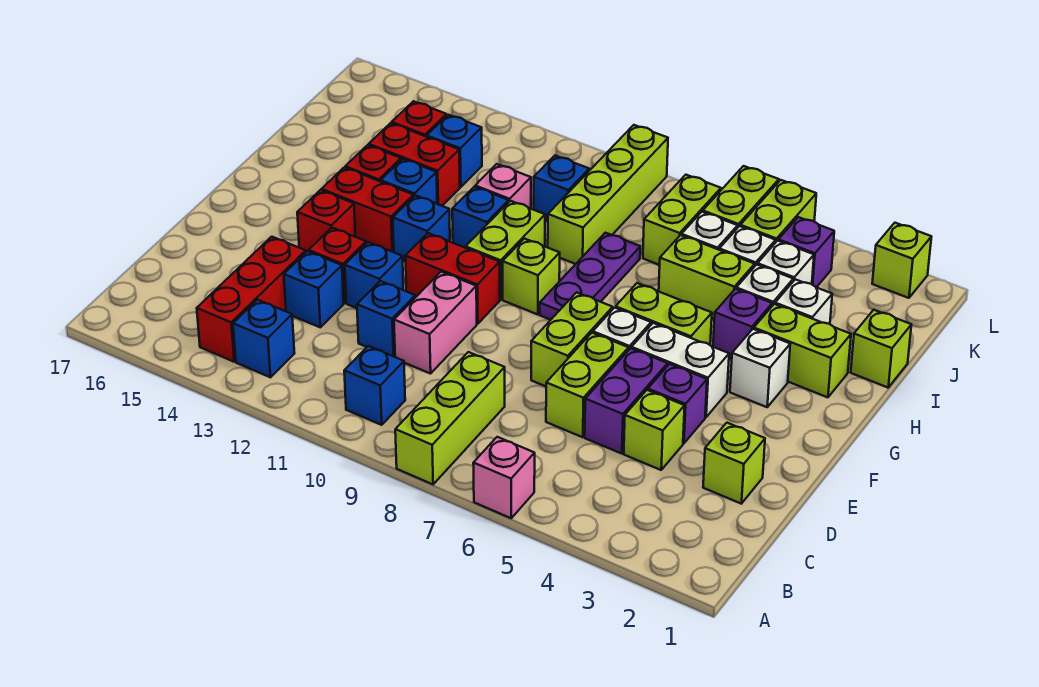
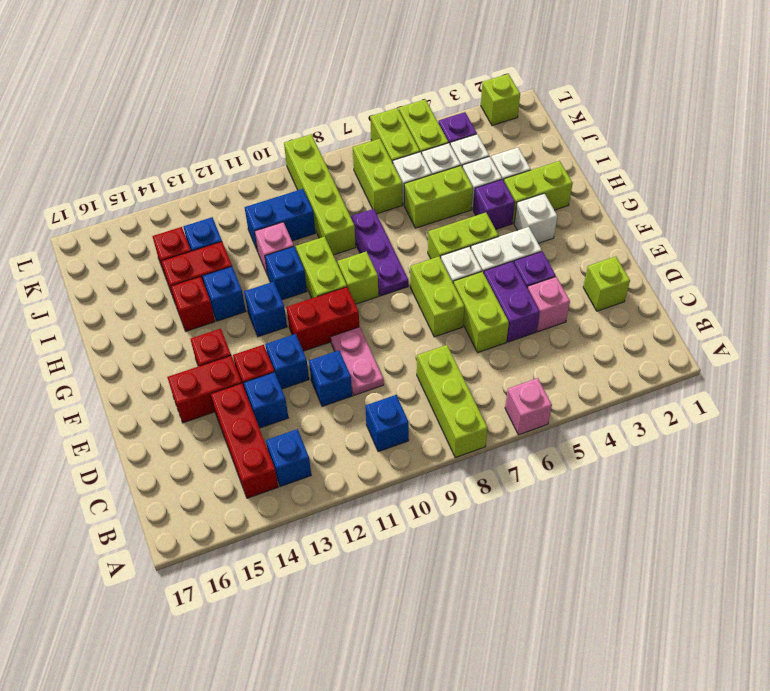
lime 1x1 brick [624,390,685,470] -> pink 1x1 brick [527,277,570,332]
pink 1x2 brick [394,272,477,374] -> pink 1x2 plate [331,327,384,395]
red 1x2 brick [321,167,413,252] -> red 1x2 brick moved to [167,356,242,423]
lime 1x1 brick [851,310,911,388] -> none
blue 1x1 brick [534,156,589,221] -> blue 1x2 brick [245,189,315,251]

